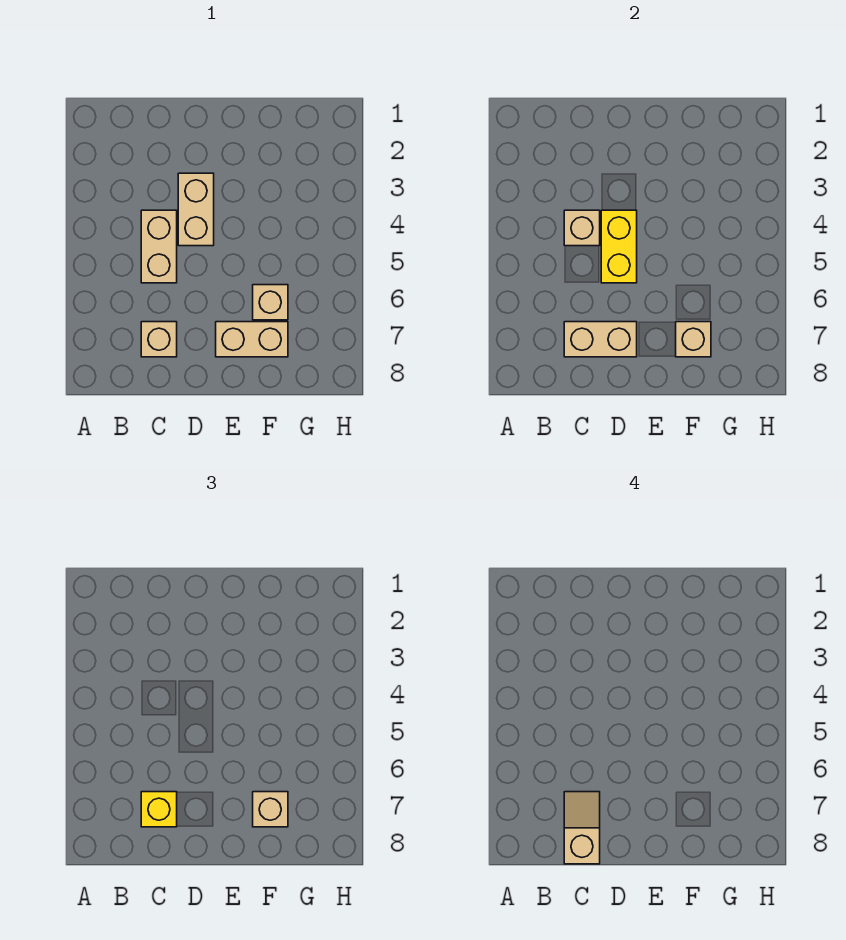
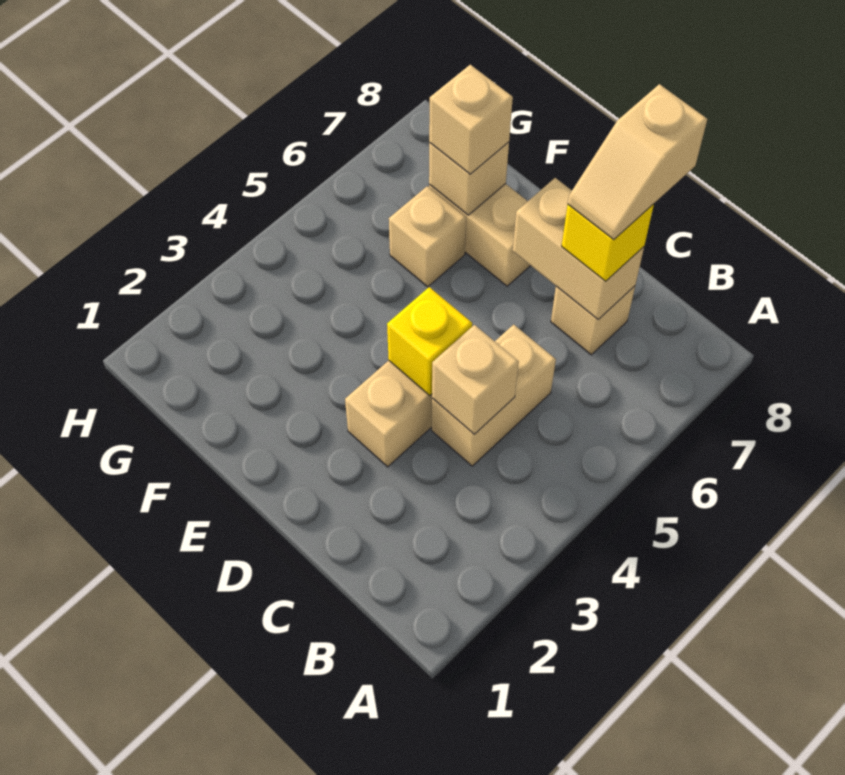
yellow 1x2 brick [601,210,637,283] -> yellow 1x1 brick [387,287,472,396]

